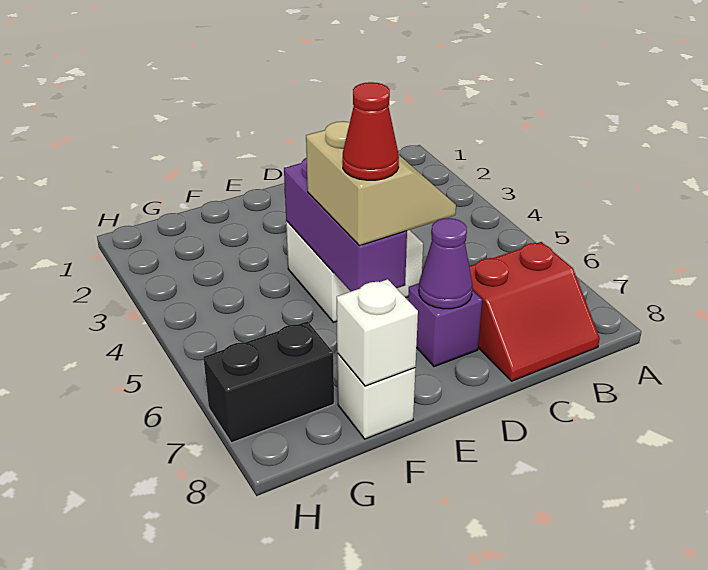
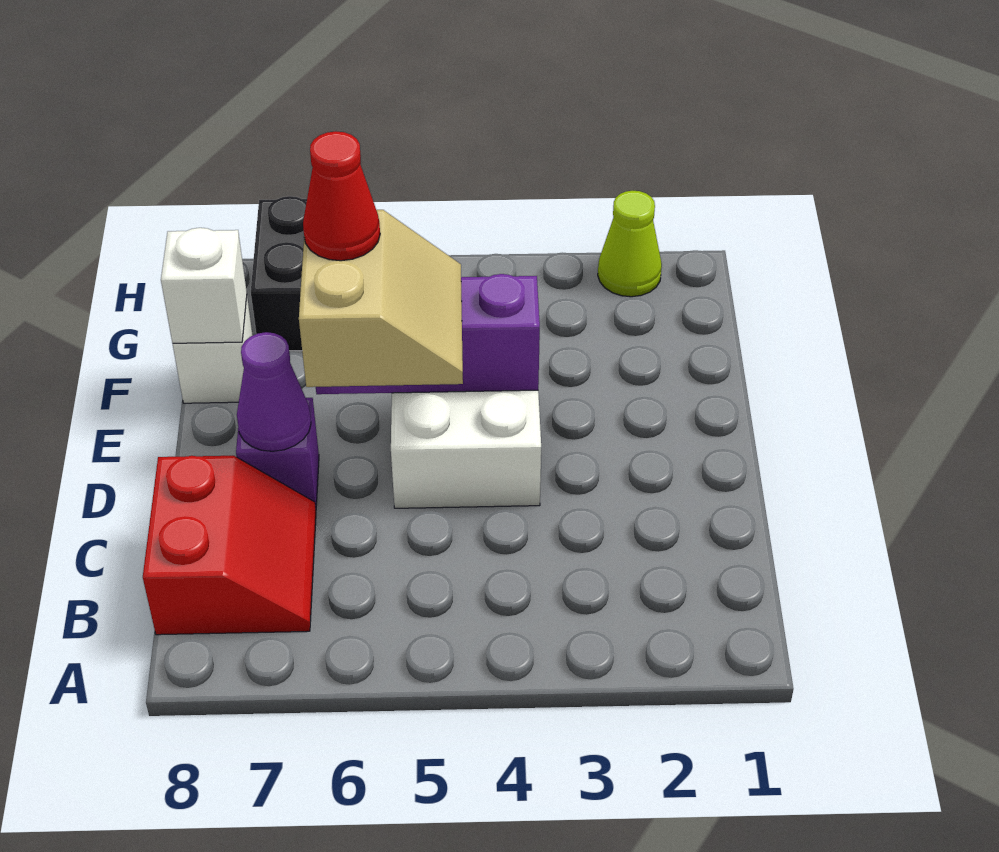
red 2x2 slope [469,242,600,381] -> red 2x2 slope turned to [143,456,316,635]
tan 2x2 slope [306,121,456,246] -> tan 2x2 slope turned to [299,210,463,387]
none -> lime 1x1 cone [598,191,662,297]

